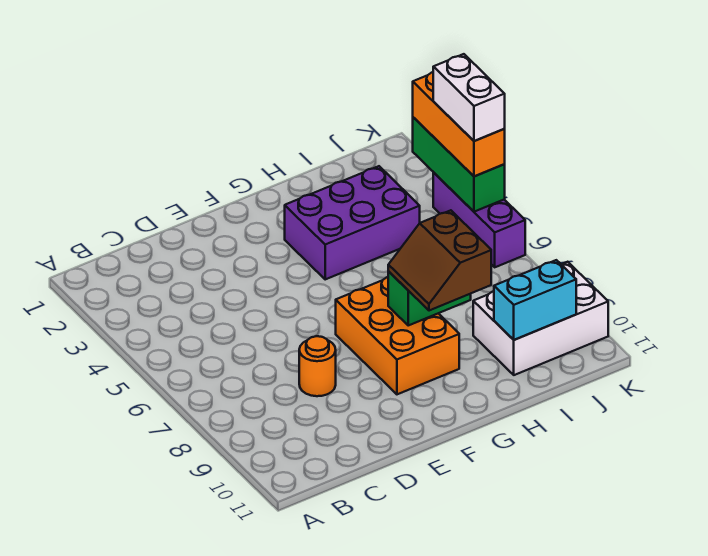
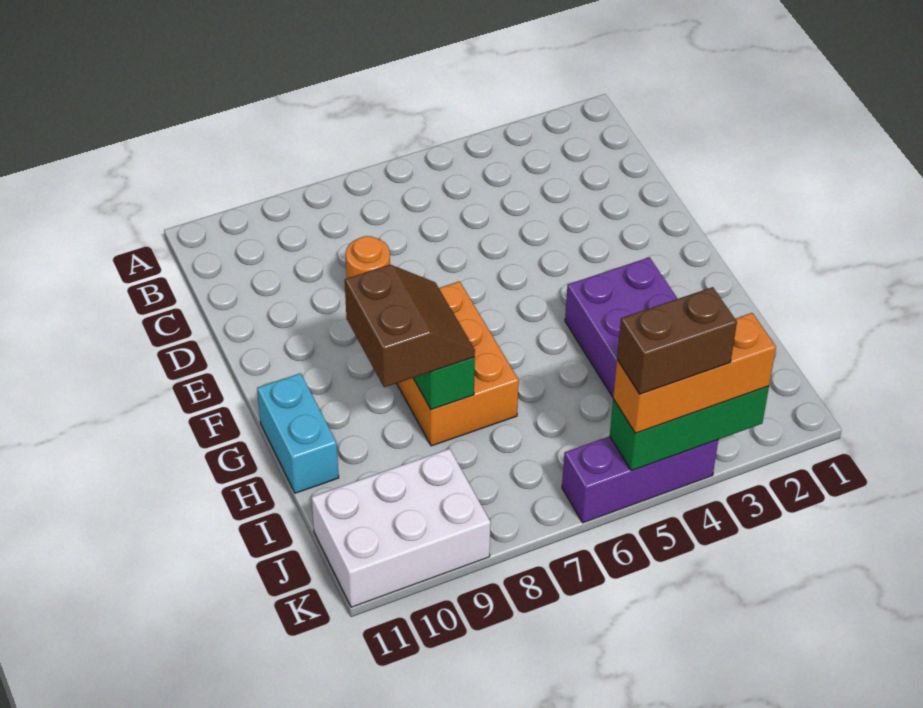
orange 2x3 brick [336,277,459,394] -> orange 2x3 brick turned to [397,281,519,446]
brown 2x2 slope [388,210,491,311] -> brown 2x2 slope turned to [345,265,475,387]
white 2x3 brick [473,262,608,375] -> white 2x3 brick turned to [312,449,491,607]
cyan 1x2 brick [494,260,576,340] -> cyan 1x2 brick moved to [257,373,339,493]
white 1x2 brick [433,54,505,141] -> brown 1x2 brick [617,287,737,394]

